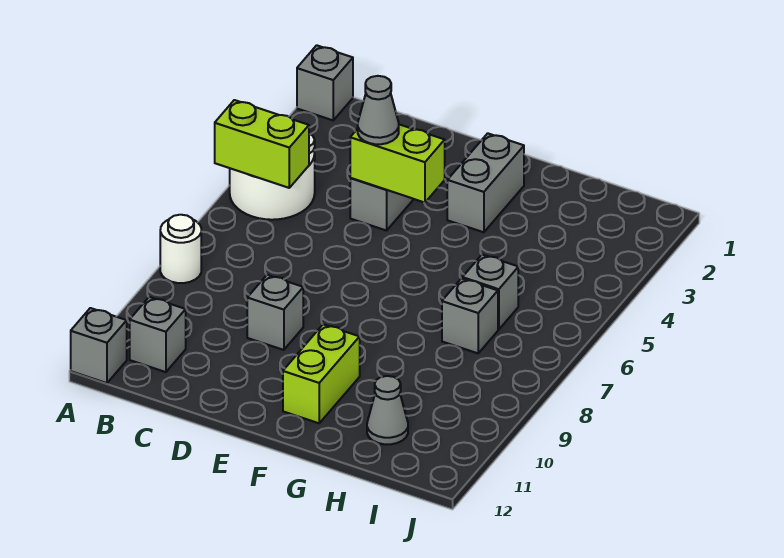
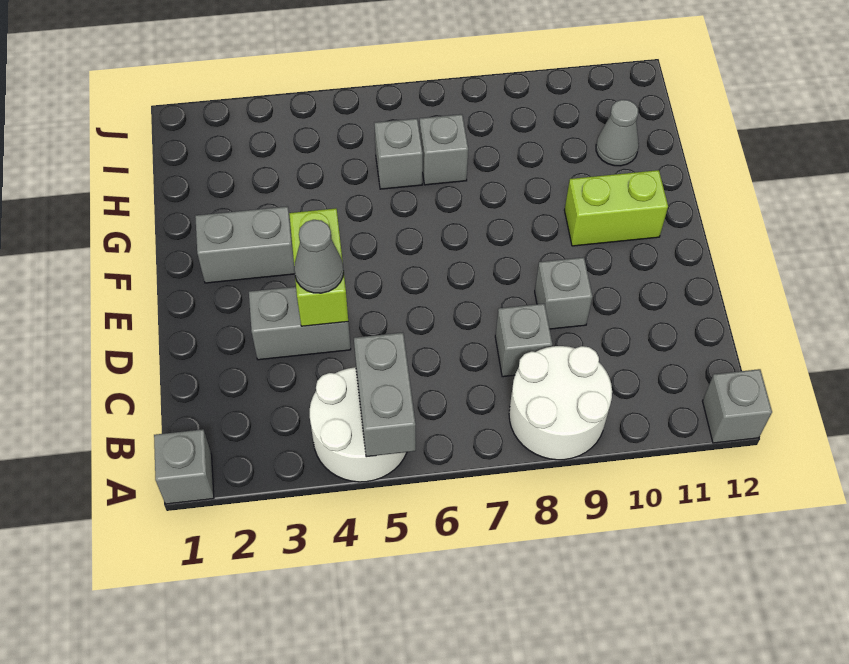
lime 1x2 brick [215,100,309,188] -> grey 1x2 brick [354,333,416,457]
white 1x1 round brick [160,215,201,283] -> white 2x2 round brick [509,346,612,460]
grey 1x1 brick [130,297,186,372] -> grey 1x1 brick moved to [495,304,552,377]

